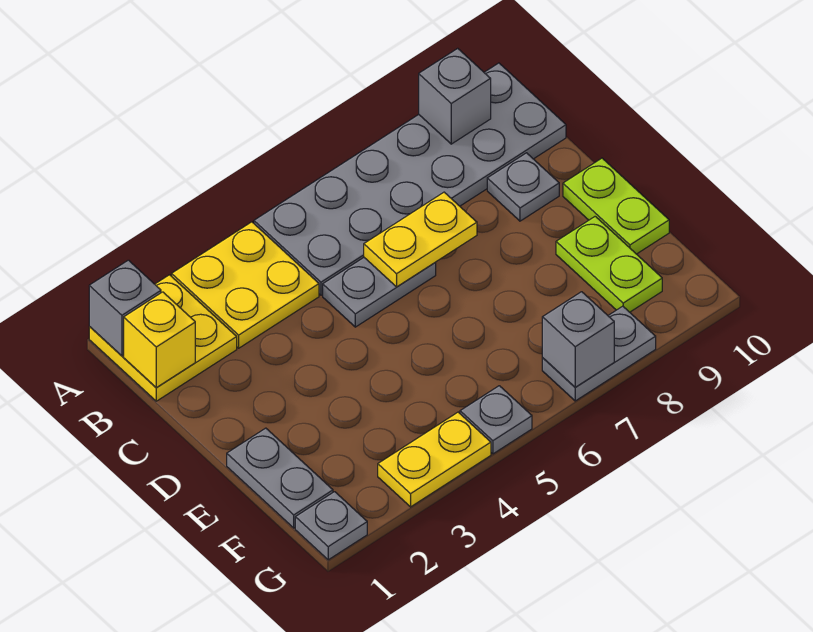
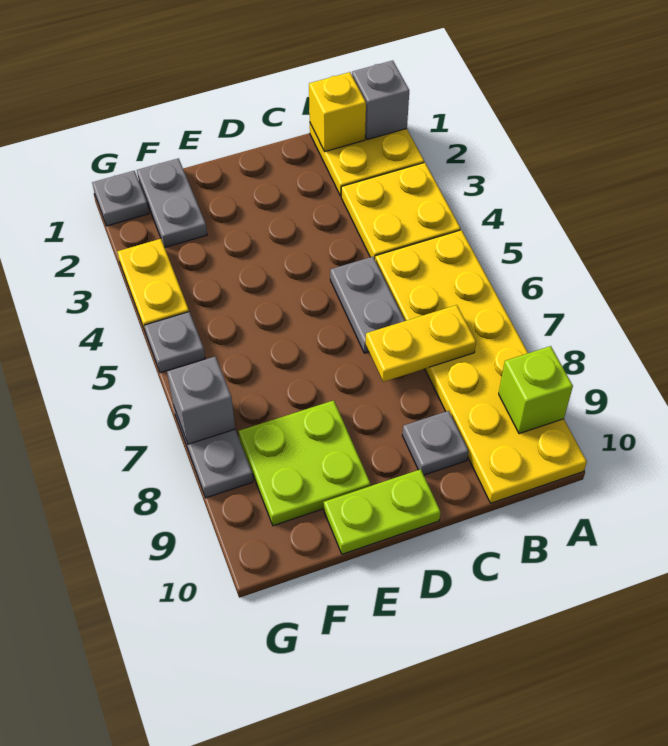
grey 2x6 plate [254,63,566,295] -> yellow 2x6 plate [375,230,587,503]
grey 1x1 brick [419,48,491,144] -> lime 1x1 brick [499,346,573,434]
yellow 1x2 plate [364,192,477,287] -> yellow 1x2 plate turned to [366,305,476,382]
grey 1x2 plate [227,428,333,528] -> grey 1x2 plate turned to [137,158,207,247]
lime 1x2 plate [556,216,662,312] -> lime 2x2 plate [239,400,370,526]

